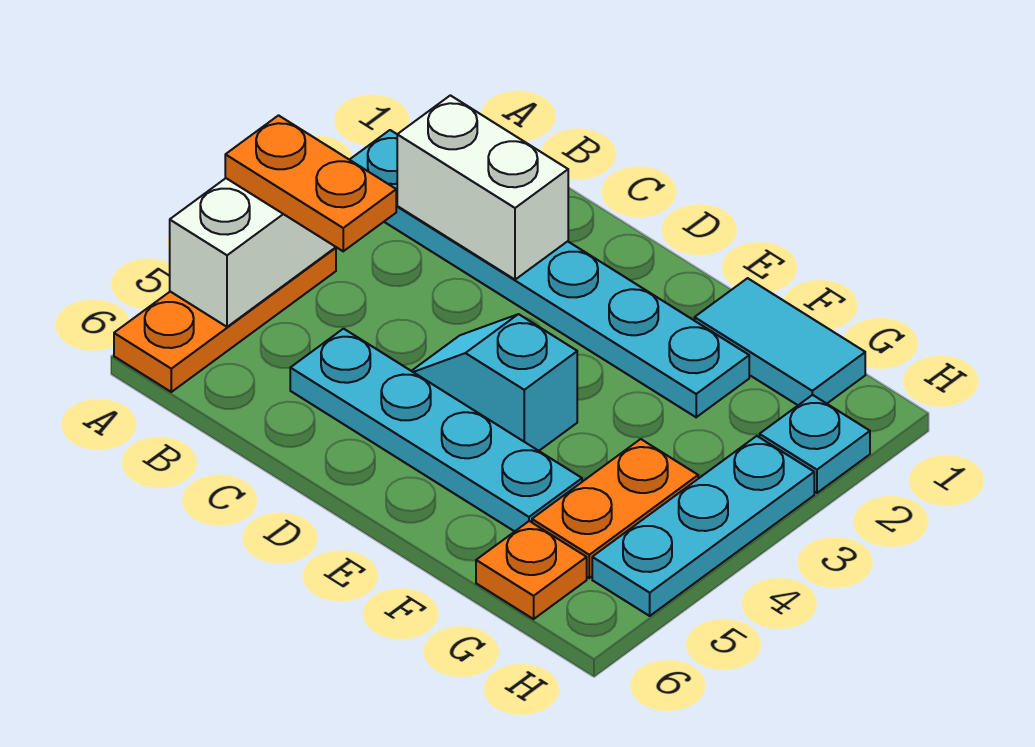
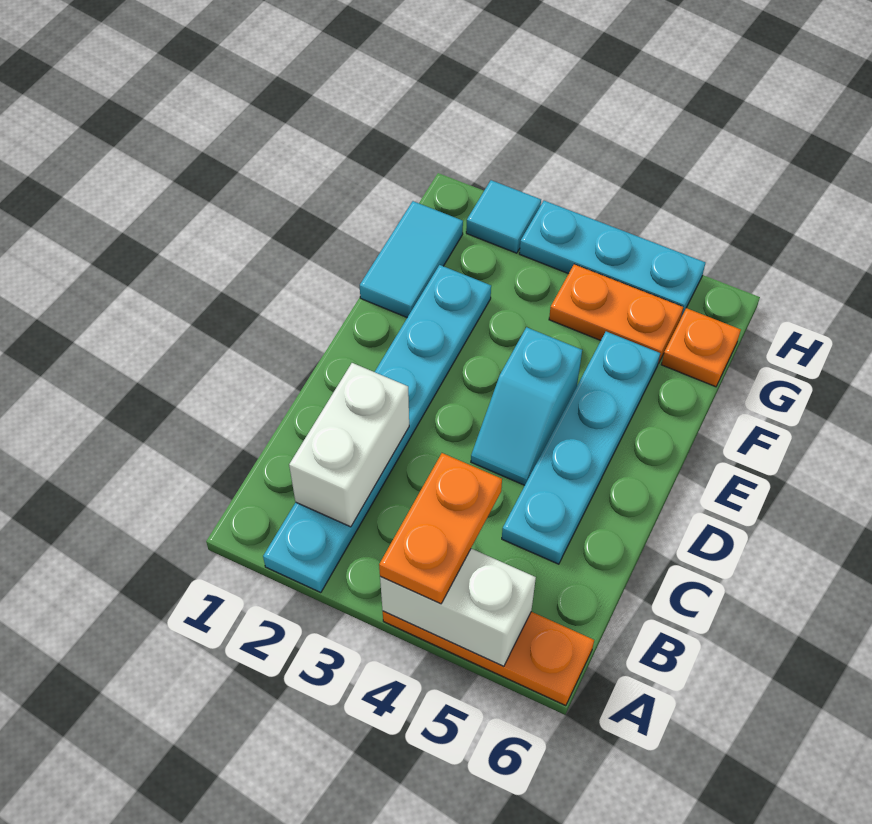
cyan 1x1 plate [760,395,870,493] -> cyan 1x1 tile [466,180,541,253]

